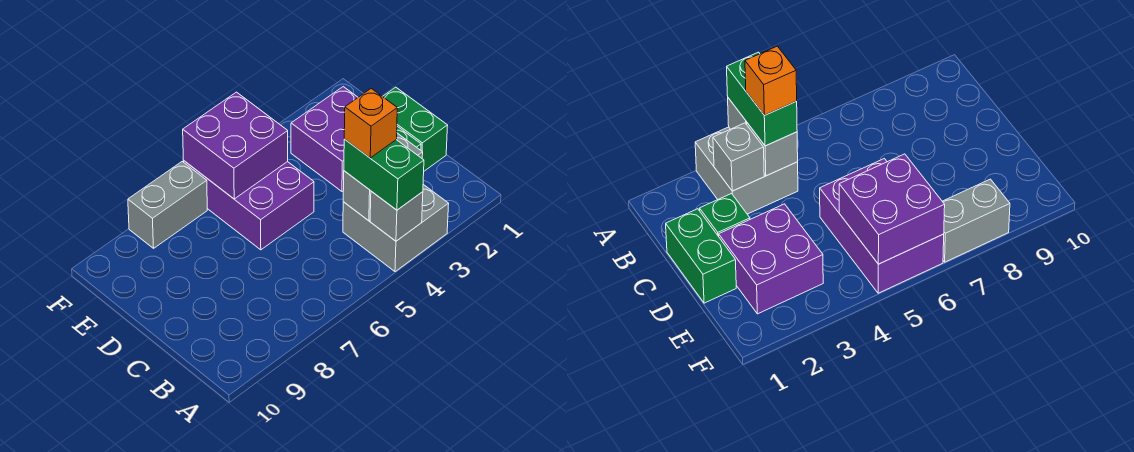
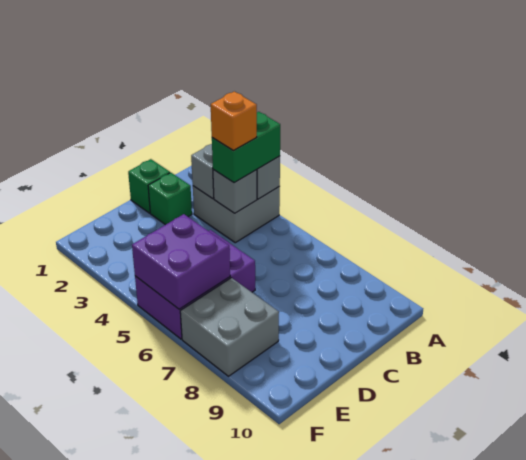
green 1x2 brick [382,87,448,171] -> green 1x1 brick [128,159,170,213]
purple 2x2 brick [291,87,358,191] -> none
grey 1x2 brick [128,162,207,248] -> grey 2x2 brick [180,278,279,376]

